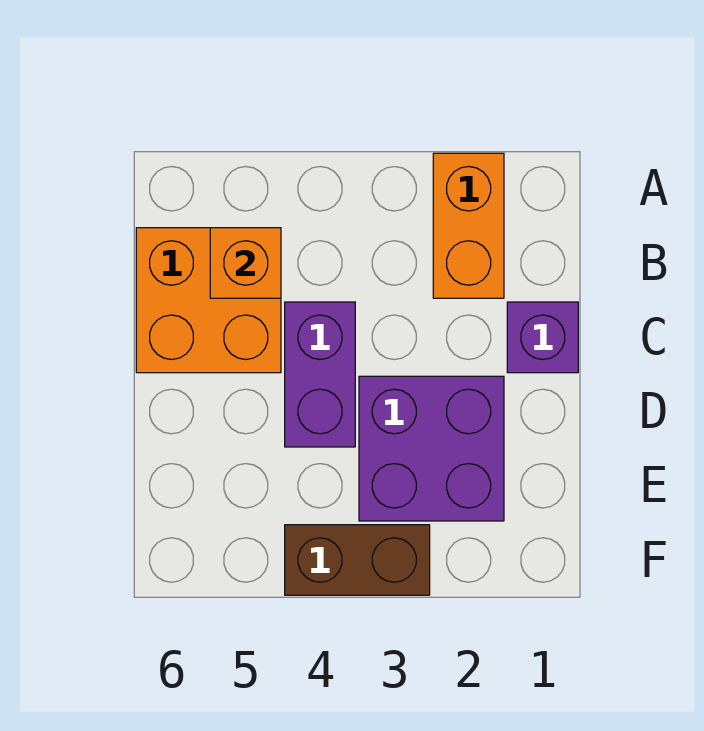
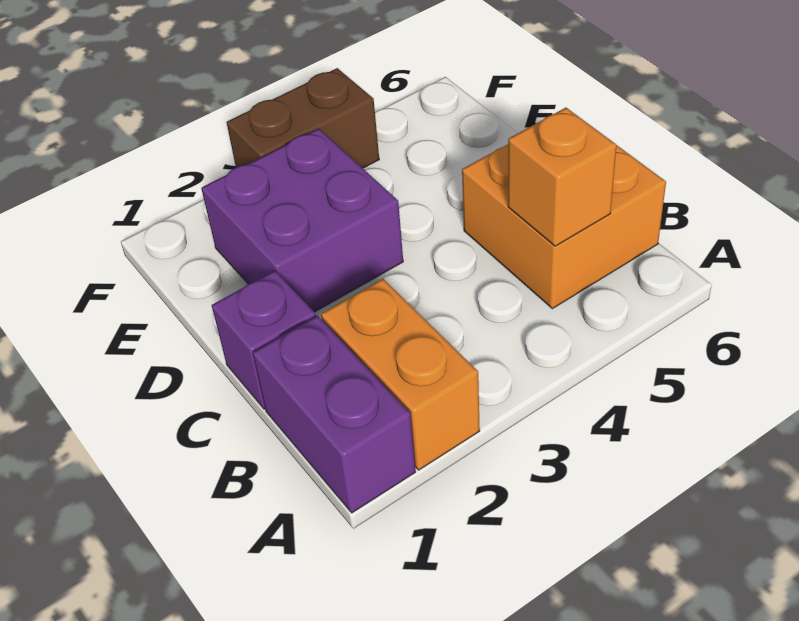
purple 1x2 brick [285,302,355,447] -> purple 1x2 brick moved to [253,316,415,513]

